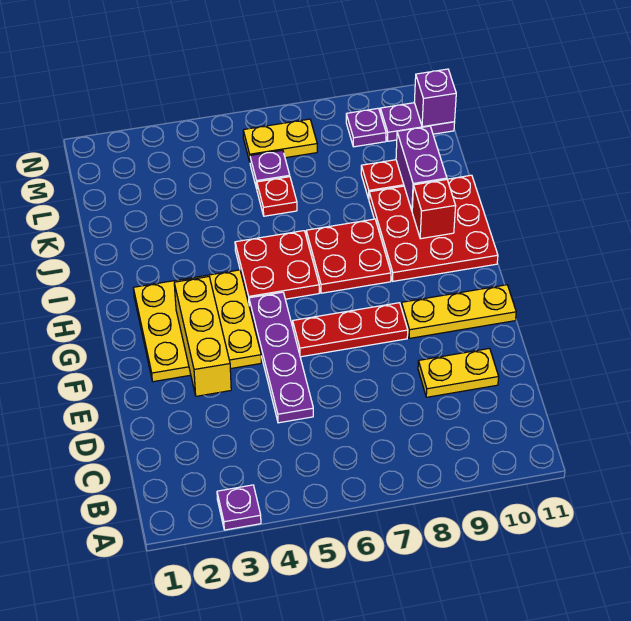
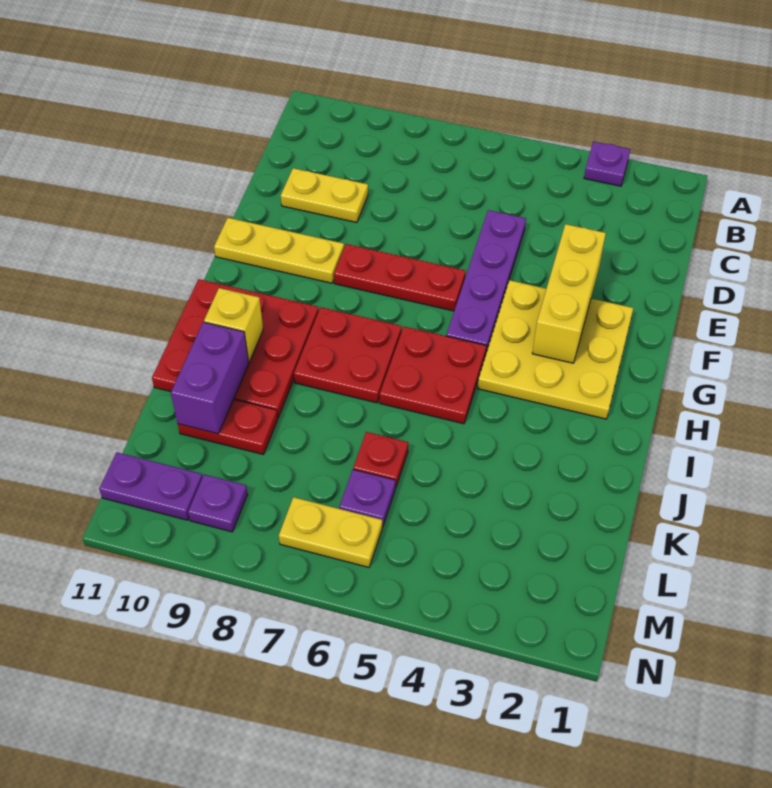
red 1x1 brick [412,180,456,239] -> yellow 1x1 brick [204,288,263,362]
purple 1x1 brick [414,69,456,127] -> none

